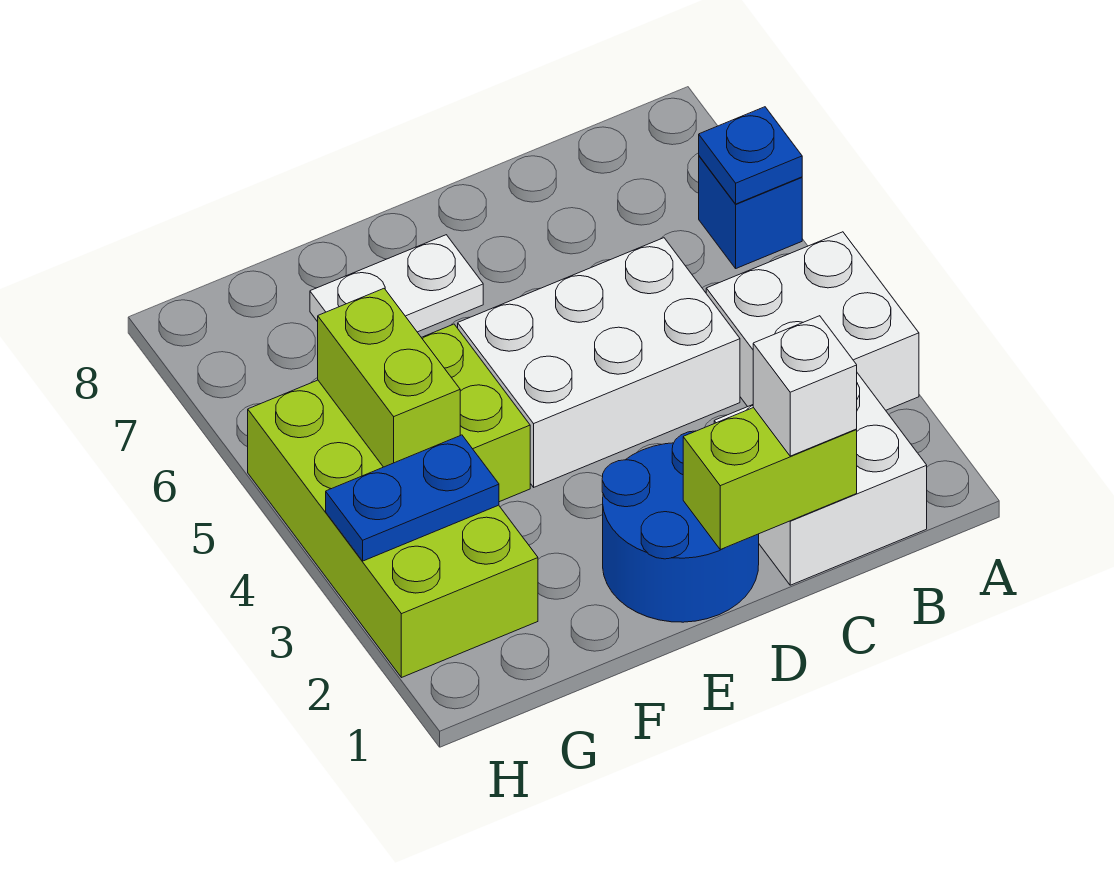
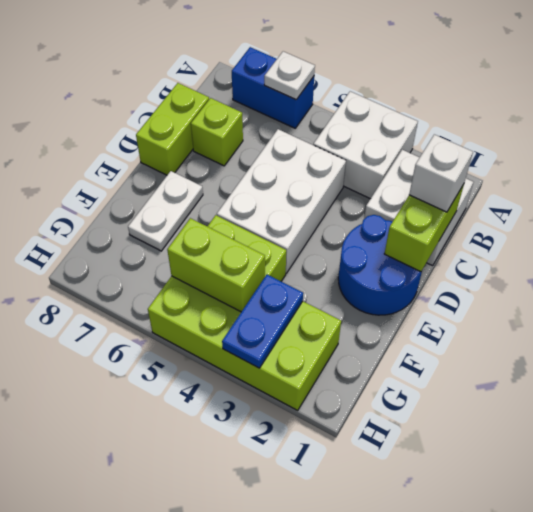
blue 1x1 brick [699,156,802,268] -> blue 1x2 brick [232,47,314,128]
blue 1x1 plate [699,107,802,204] -> white 1x1 plate [264,51,315,100]
none -> lime 1x1 brick [191,98,243,166]
none -> lime 1x2 brick [136,83,209,175]

